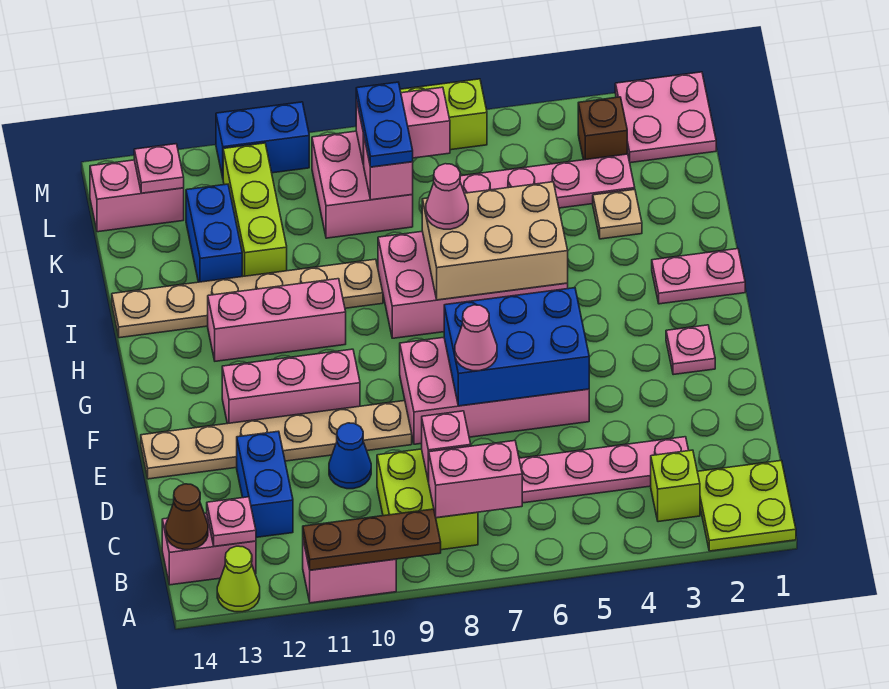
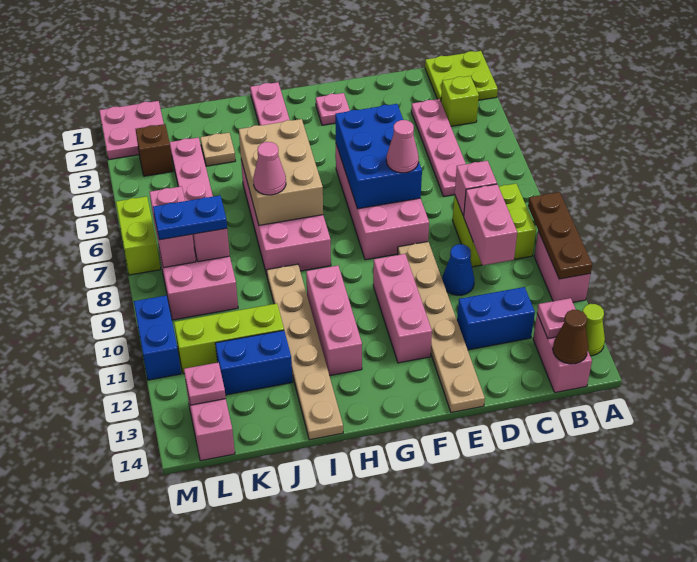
pink 1x2 brick [429,441,522,518] -> pink 1x2 brick moved to [464,184,517,265]

